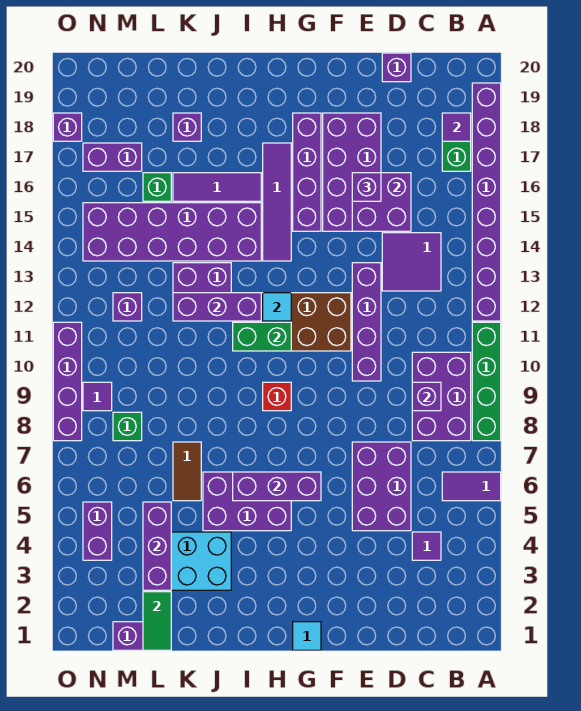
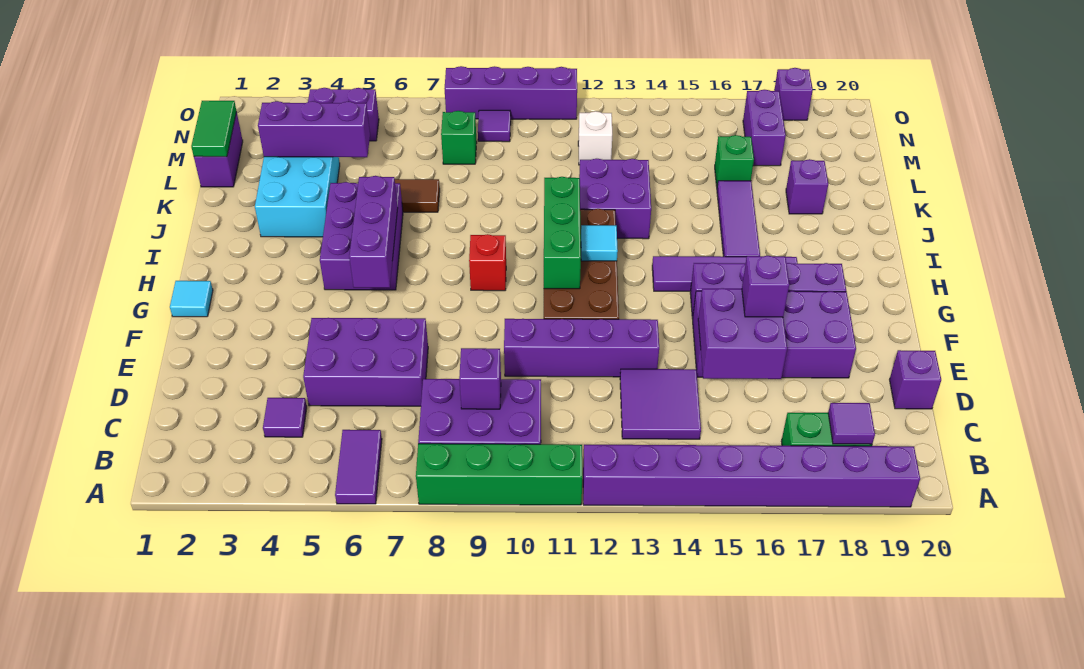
green 1x2 brick [233,322,291,351] -> green 1x3 brick [544,177,581,289]
purple 1x3 brick [173,293,261,321] -> none
purple 2x6 brick [83,203,261,261] -> none
green 1x2 tile [143,592,171,650] -> green 1x2 tile turned to [191,101,236,157]
purple 1x1 brick [113,293,142,321] -> white 1x1 brick [578,111,612,165]

